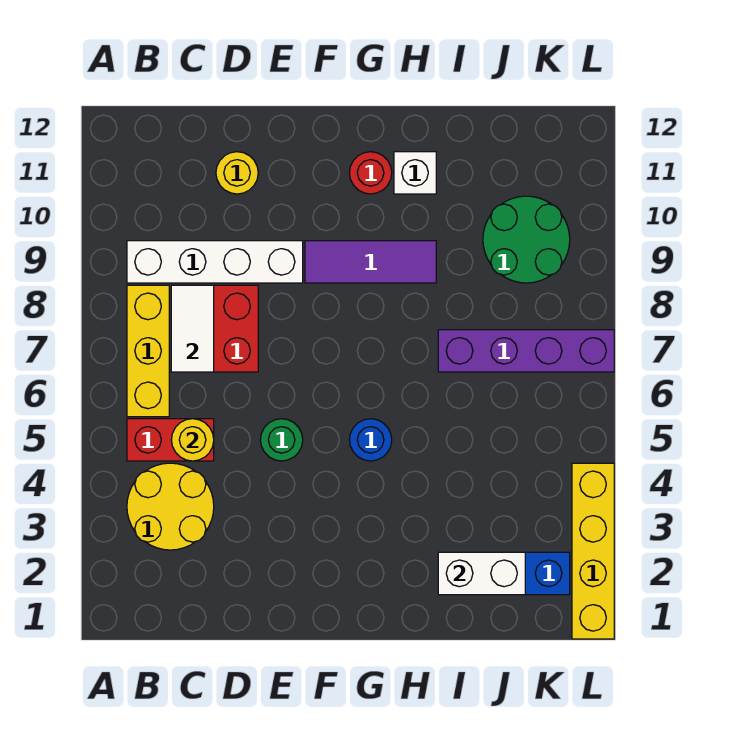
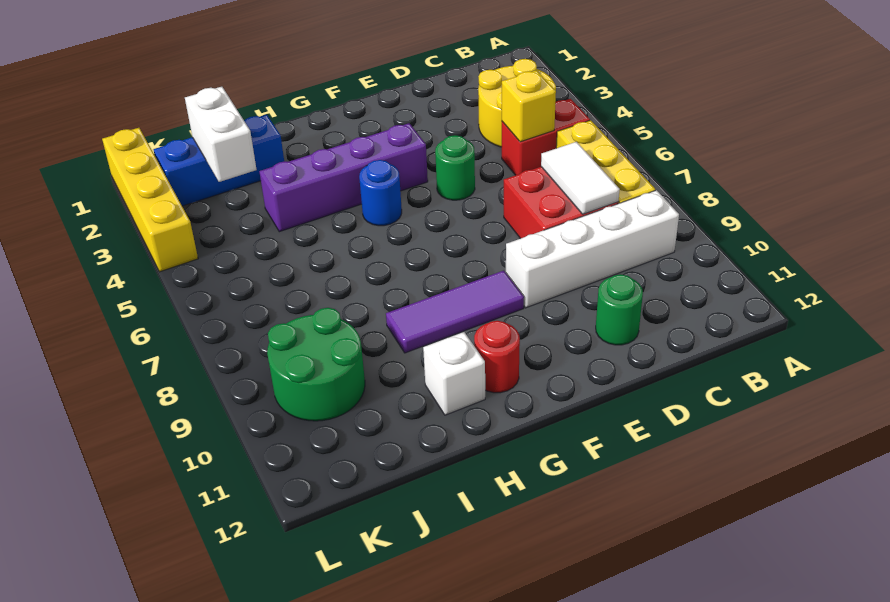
yellow 1x1 round brick [171,419,214,461] -> yellow 1x1 brick [502,70,556,142]
yellow 1x1 round brick [216,152,258,194] -> green 1x1 round brick [596,274,643,345]
white 1x2 brick [438,552,525,595] -> white 1x2 brick turned to [185,87,257,182]
purple 1x4 brick [438,330,614,372] -> purple 1x4 brick moved to [259,123,428,232]

